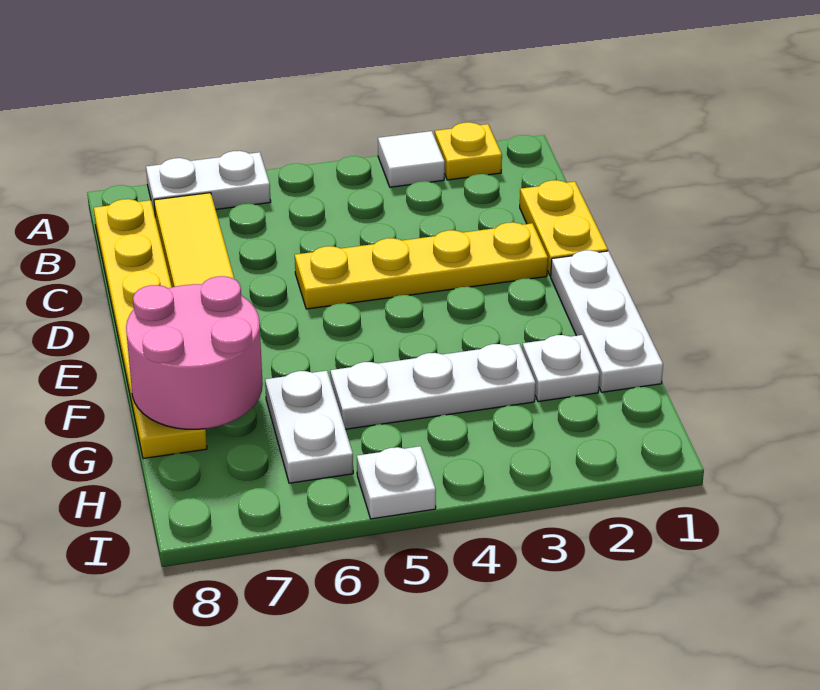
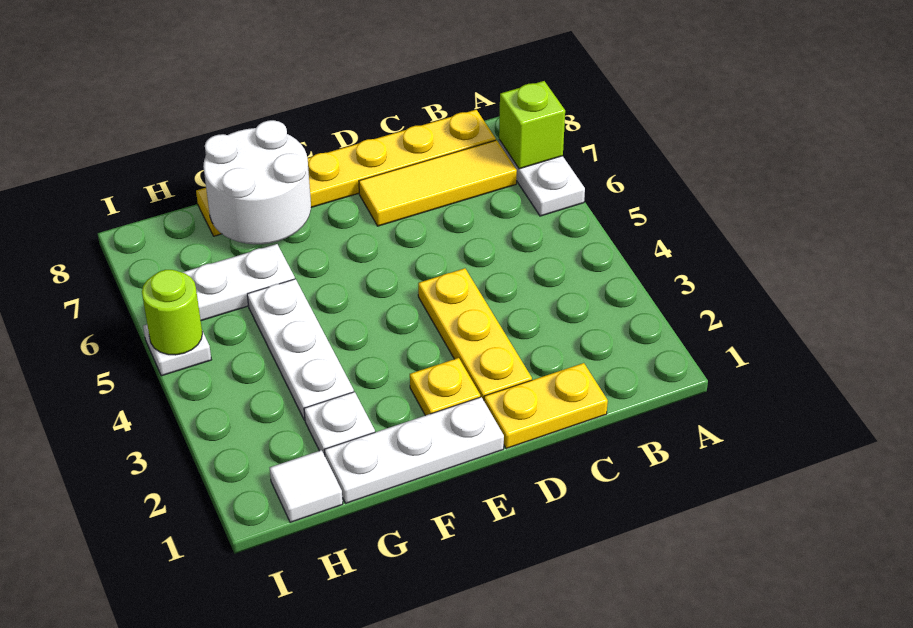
yellow 1x1 plate [435,122,502,180] -> yellow 1x1 plate moved to [410,358,480,416]
white 1x1 tile [378,131,445,187] -> white 1x1 tile moved to [270,450,343,522]
none -> lime 1x1 brick [499,81,565,169]
yellow 1x4 plate [295,222,548,309] -> yellow 1x3 plate [418,268,532,400]
pink 2x2 round brick [126,276,263,429] -> white 2x2 round brick [203,120,311,244]
none -> lime 1x1 round brick [142,270,202,355]

